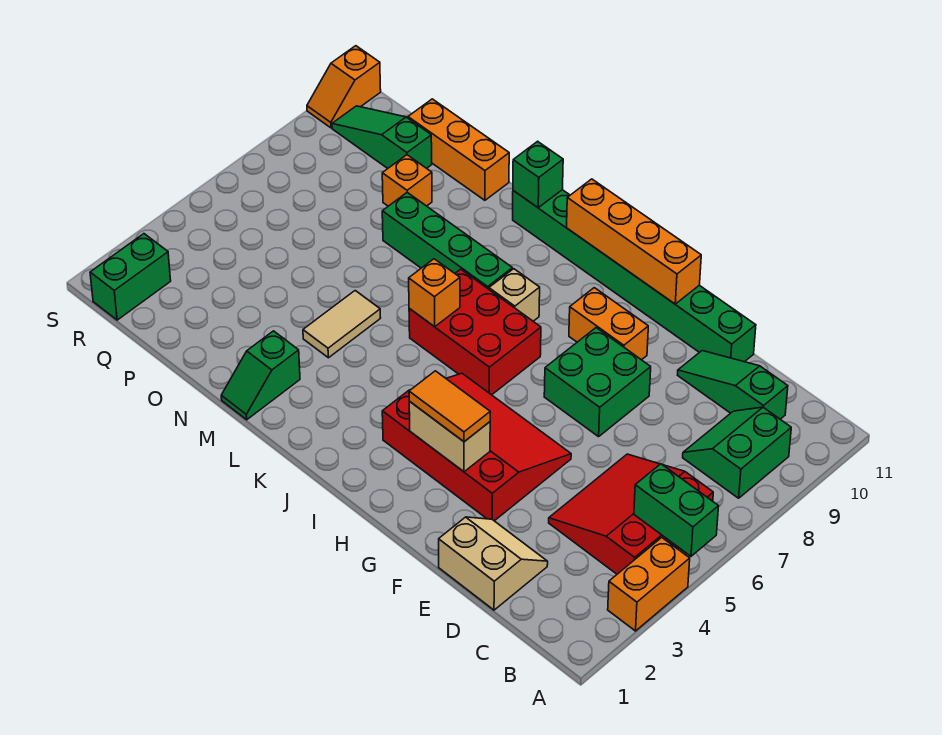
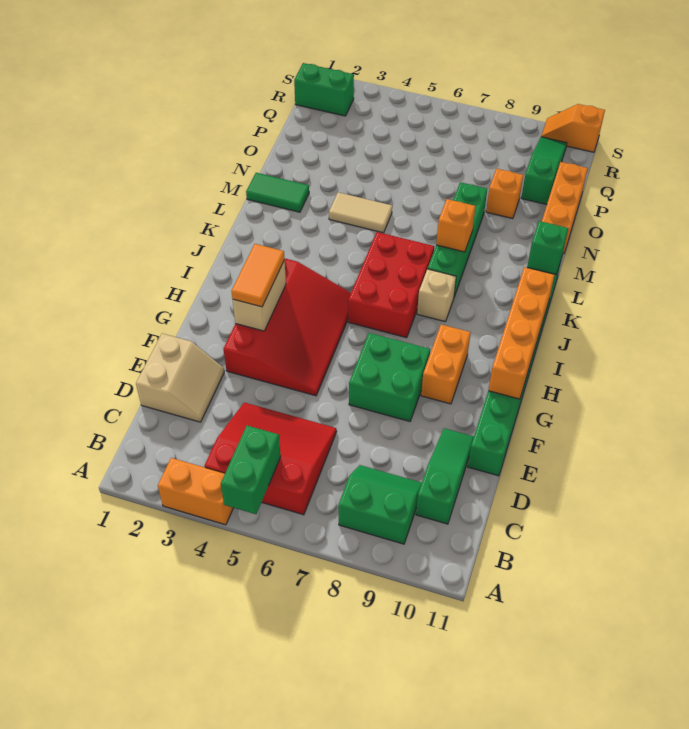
orange 1x1 brick [409,259,460,327] -> orange 1x1 brick moved to [436,199,475,252]
green 1x2 slope [221,331,300,420] -> green 1x2 tile [246,173,309,212]

